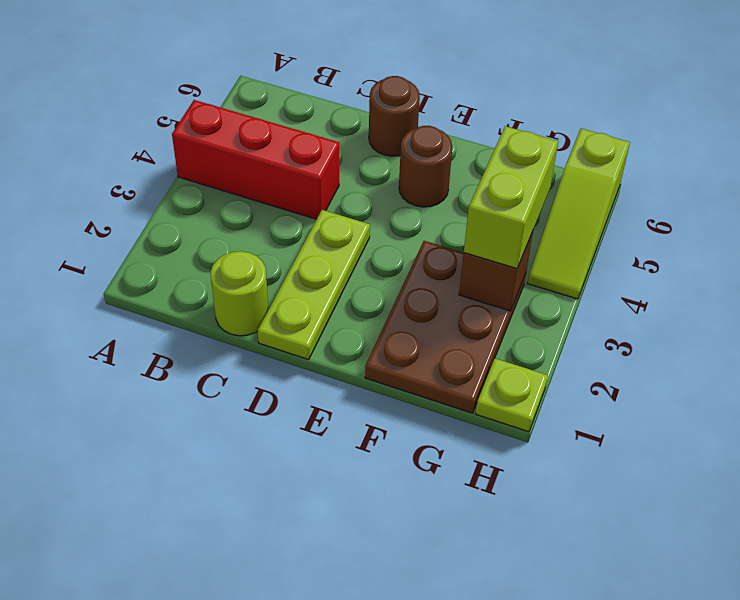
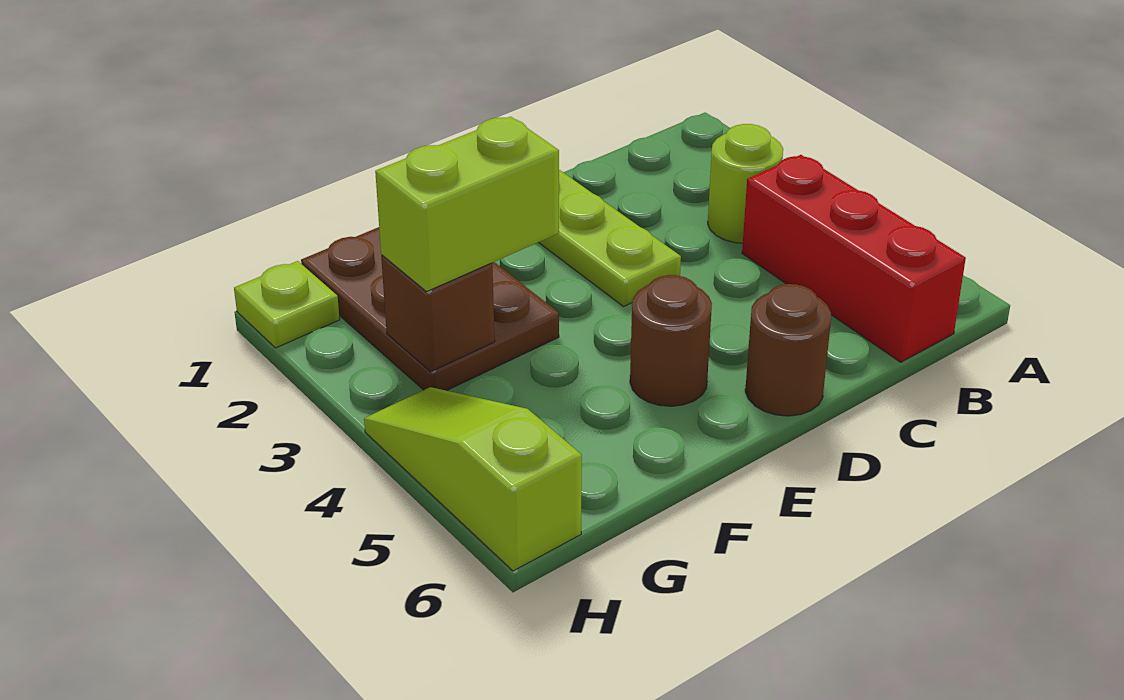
red 1x3 brick [172,100,339,219] -> red 1x3 brick turned to [742,155,966,362]
lime 1x1 round brick [211,251,269,336] -> lime 1x1 round brick moved to [708,124,783,243]
lime 1x2 brick [464,126,558,269] -> lime 1x2 brick turned to [375,117,559,292]

